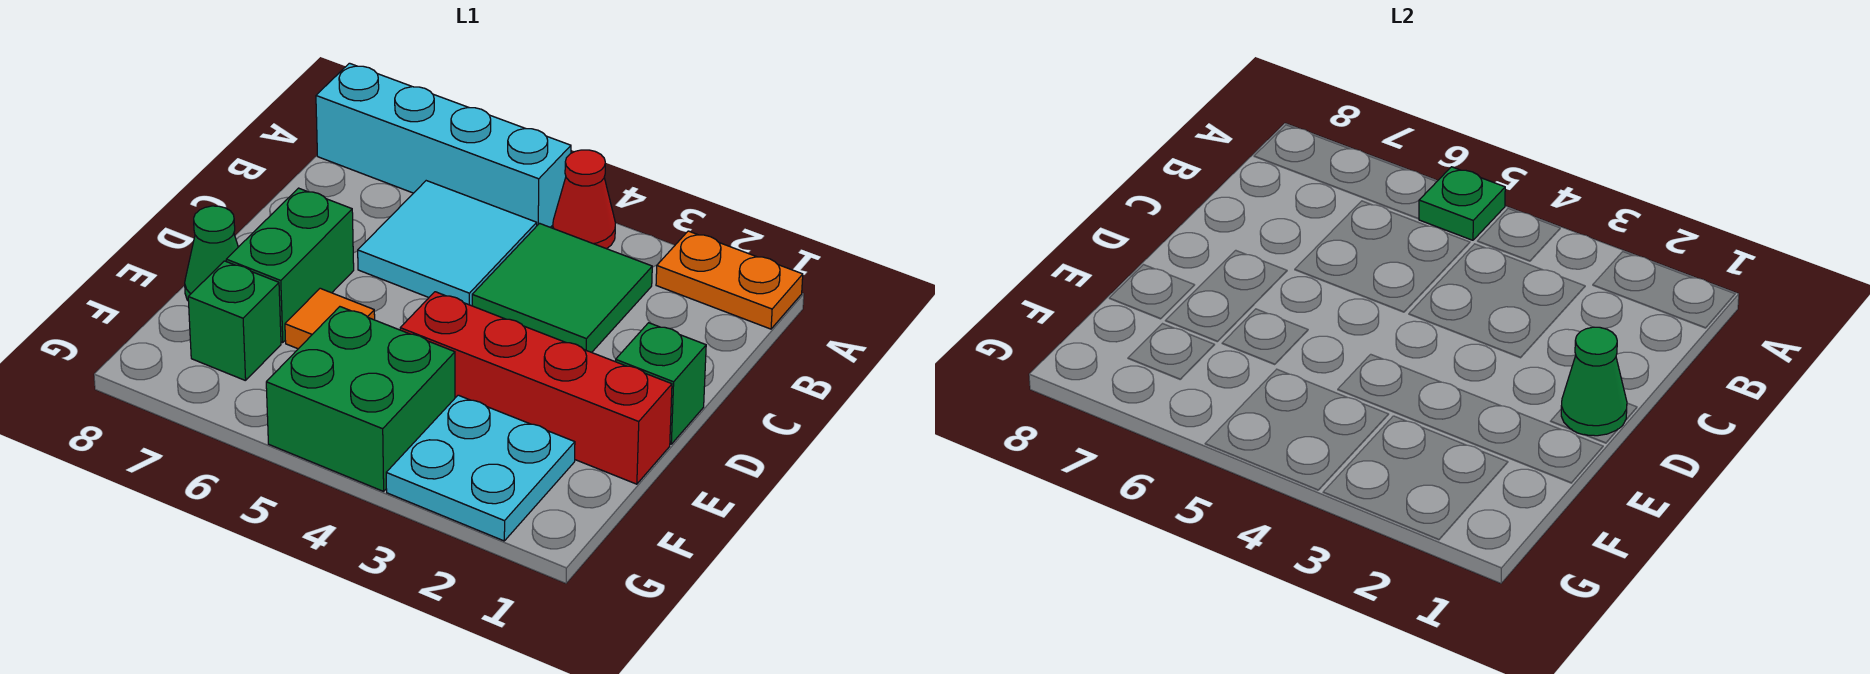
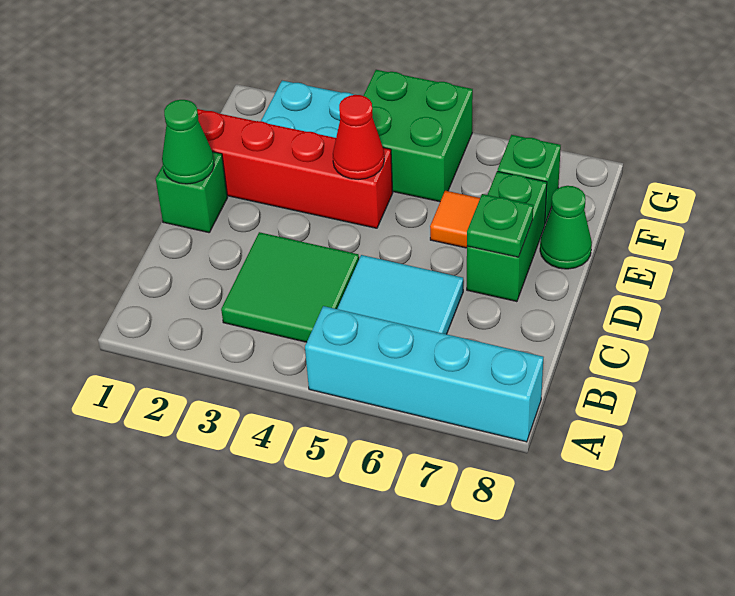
orange 1x2 plate [656,231,803,329] -> none
red 1x1 cone [553,150,615,249] -> red 1x1 cone moved to [333,95,384,180]
green 1x1 plate [1419,167,1505,240] -> green 1x1 plate moved to [467,194,533,257]

